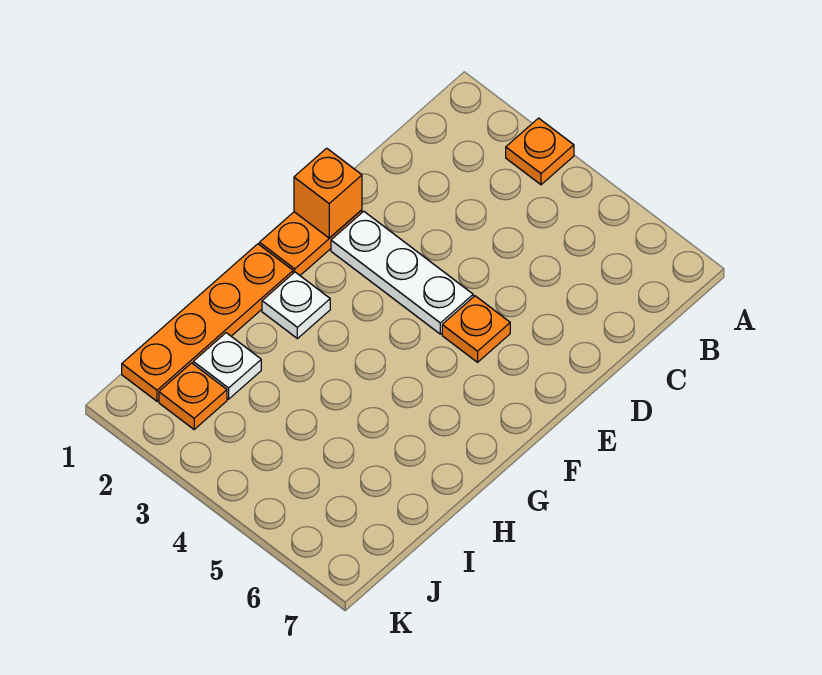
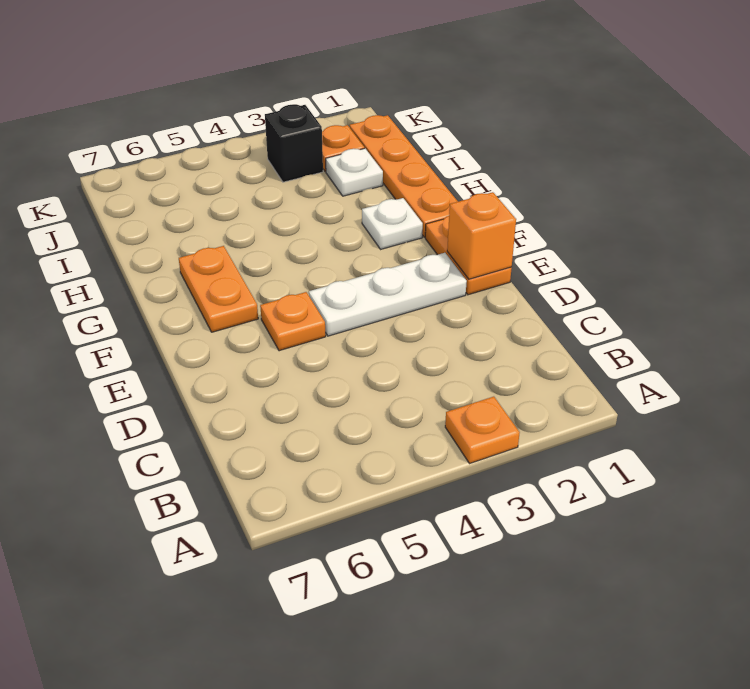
none -> orange 1x2 plate [179,246,258,332]
none -> black 1x1 brick [265,105,323,182]

